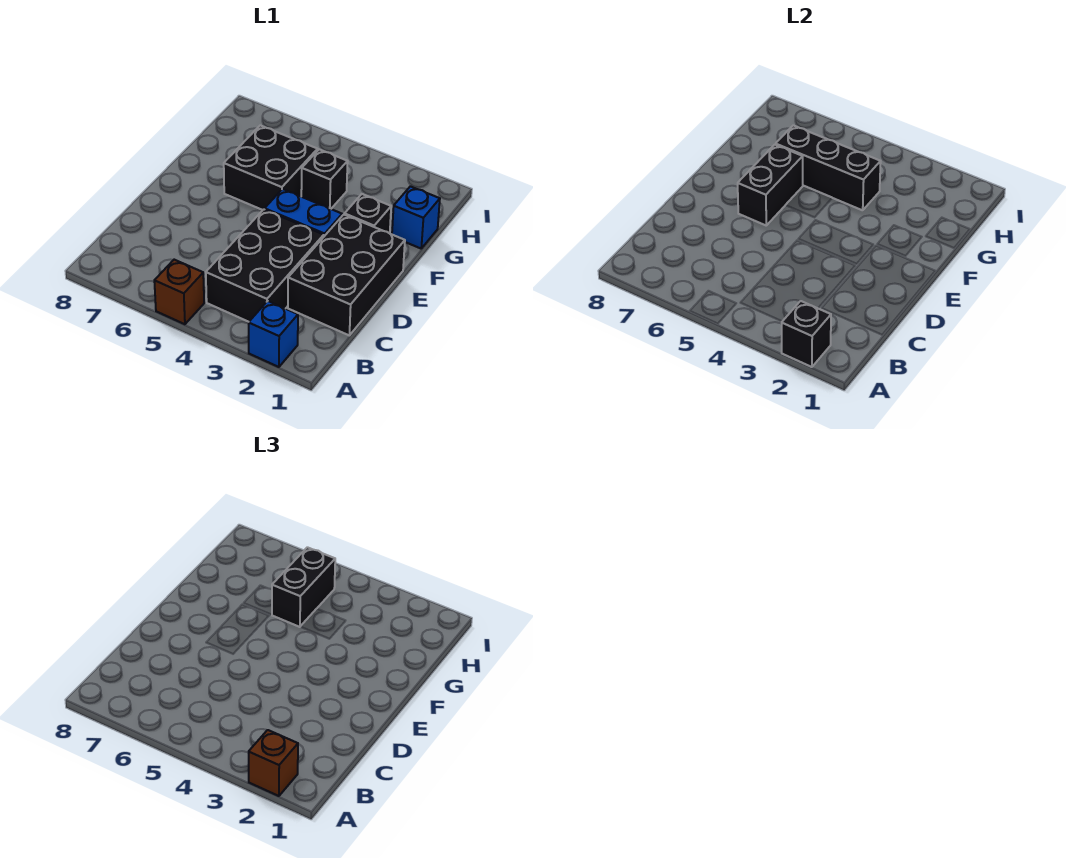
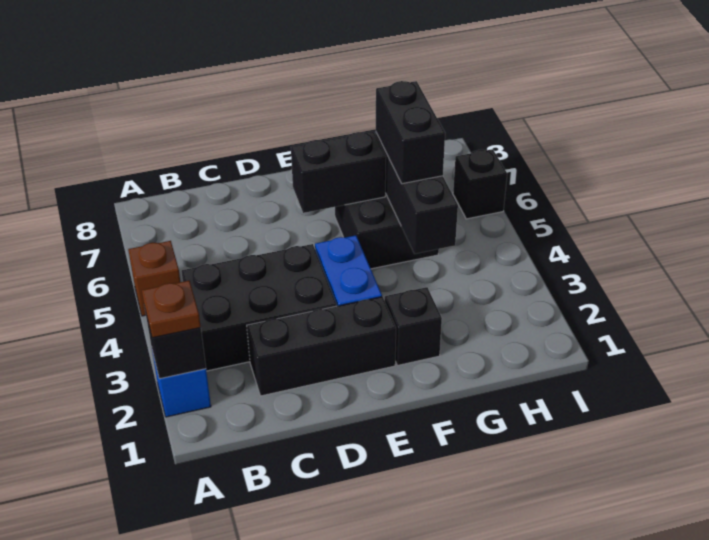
brown 1x1 brick [249,730,298,796] -> brown 1x1 plate [142,281,201,338]
black 2x3 brick [288,215,405,335] -> black 1x3 brick [247,297,396,396]
blue 1x1 brick [392,186,440,248] -> none
black 1x1 brick [301,149,348,209] -> black 1x1 brick moved to [453,149,507,219]
black 1x2 brick [272,547,335,627] -> black 1x2 brick turned to [376,81,445,184]

